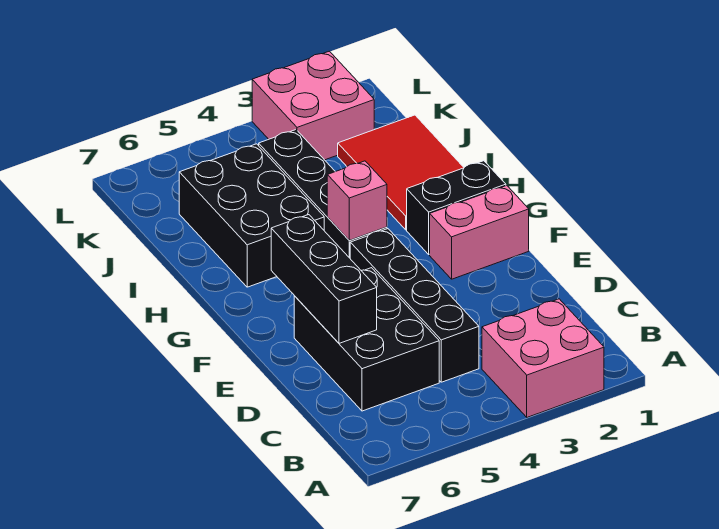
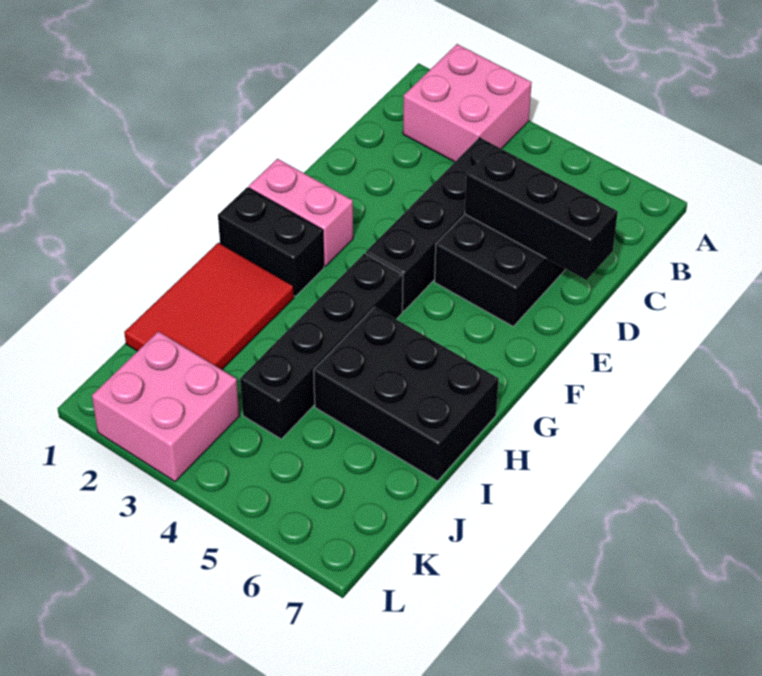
black 1x3 brick [271,215,377,343] -> black 1x3 brick turned to [465,146,618,280]
pink 1x1 brick [327,161,387,241] -> none
black 2x3 brick [179,144,324,287] -> black 2x3 brick turned to [314,307,499,481]

